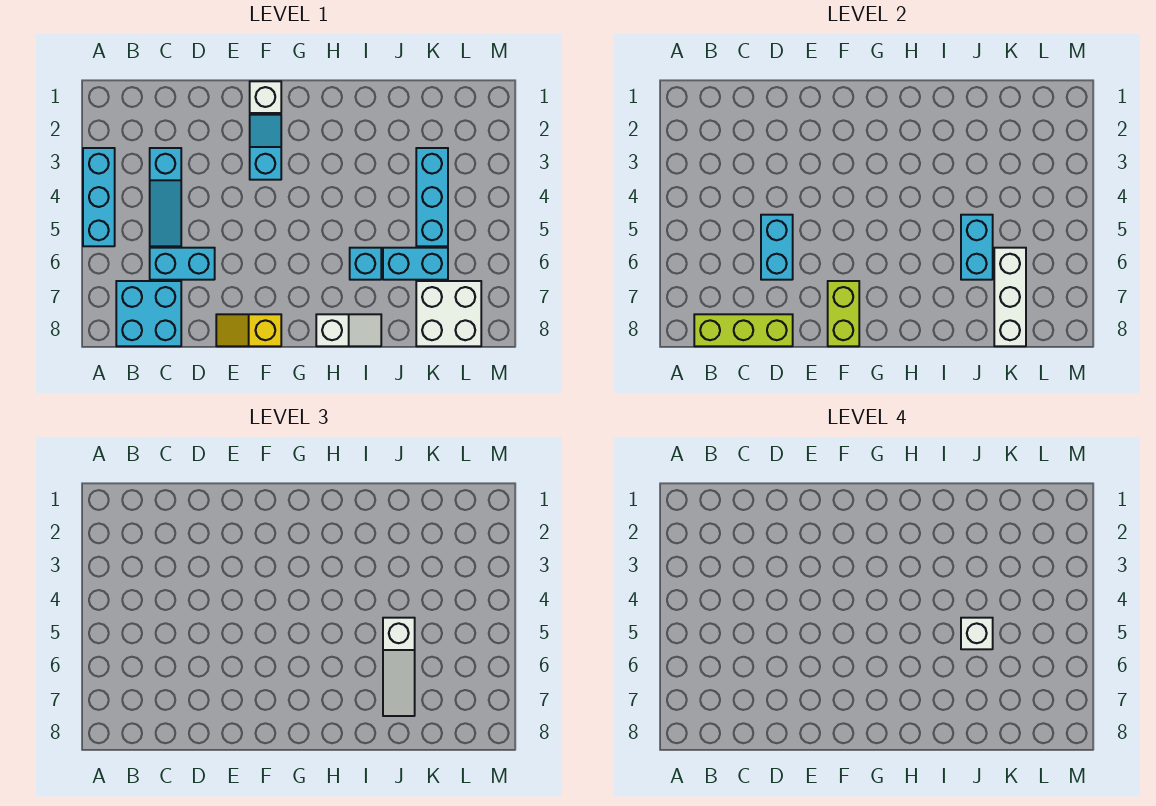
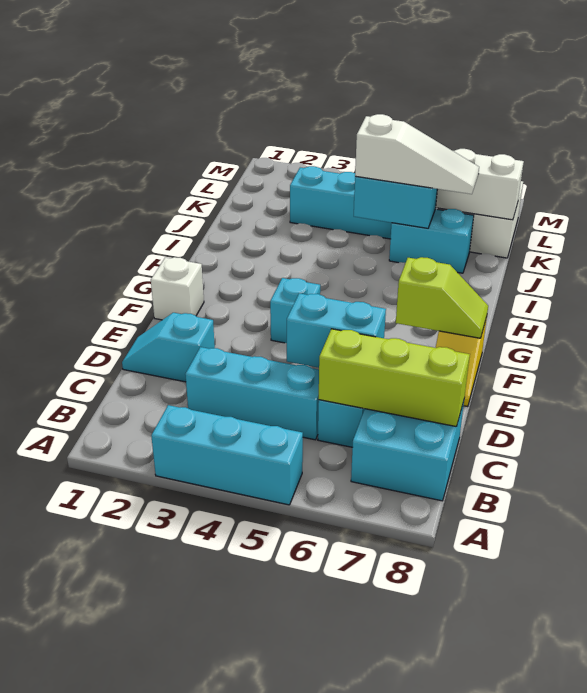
lime 1x3 brick [694,314,793,346] -> lime 1x3 brick turned to [319,329,470,427]
cyan 1x3 slope [150,148,181,246] -> cyan 1x3 brick [185,347,319,440]
cyan 1x2 slope [250,115,281,180] -> cyan 1x2 slope moved to [122,313,215,382]
lime 1x2 brick [828,281,859,346] -> lime 1x2 slope [396,257,488,338]
white 1x2 slope [316,314,381,346] -> none
cyan 1x1 brick [350,248,381,280] -> cyan 1x1 brick moved to [270,278,320,343]
white 1x1 brick [961,618,993,649] -> none
cyan 1x2 brick [383,248,448,280] -> cyan 1x2 brick turned to [389,209,474,273]

